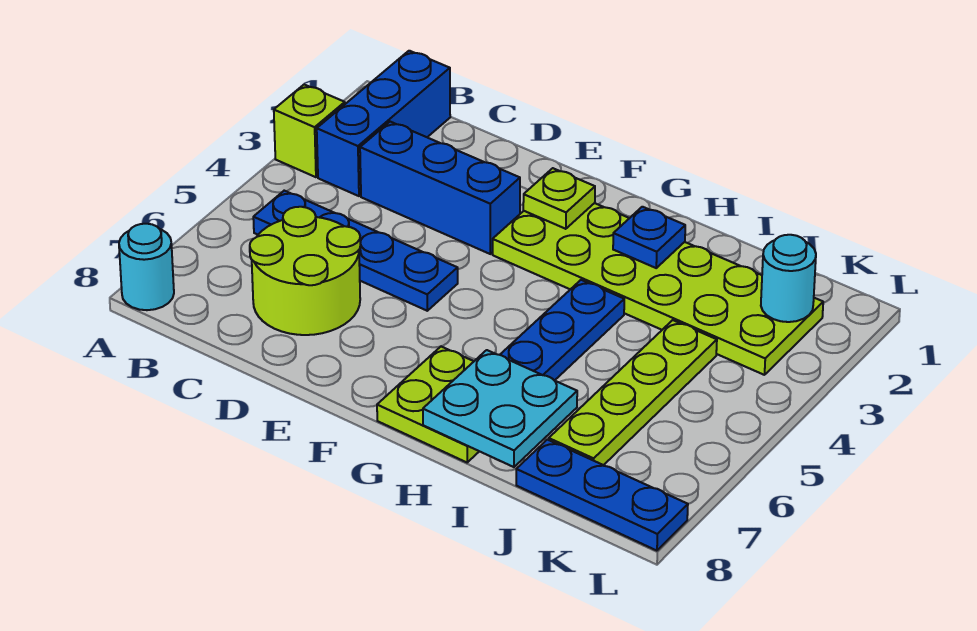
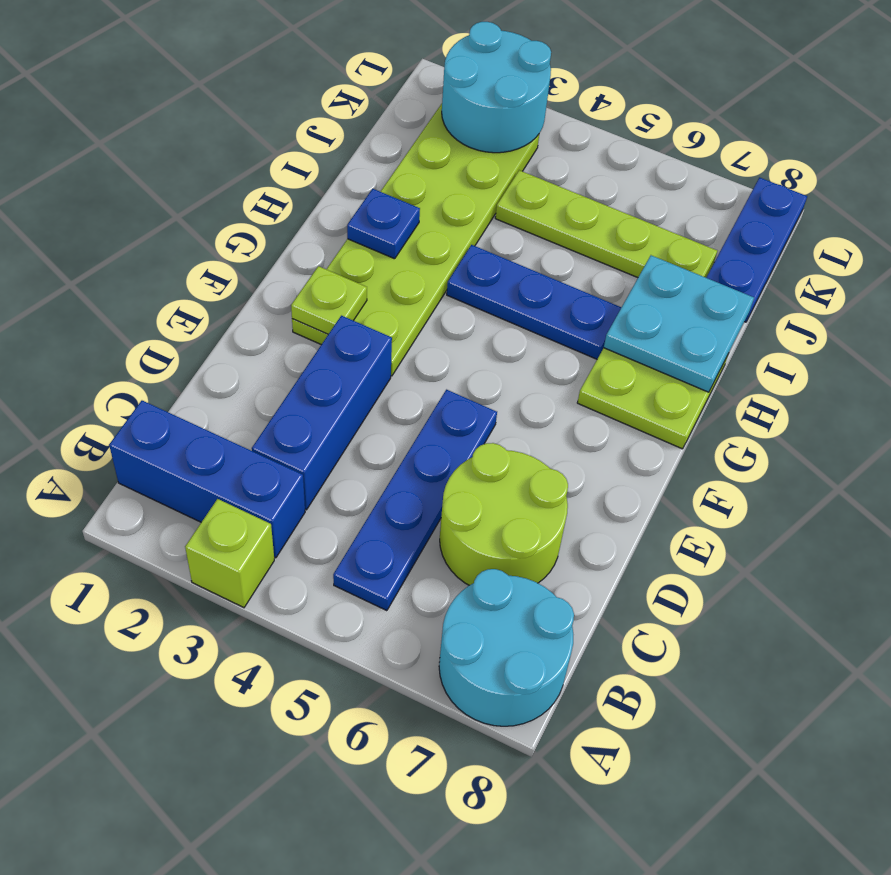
cyan 1x1 round brick [119,224,174,310] -> cyan 2x2 round brick [439,569,574,726]
cyan 1x1 round brick [761,235,816,322] -> cyan 2x2 round brick [442,22,551,153]

